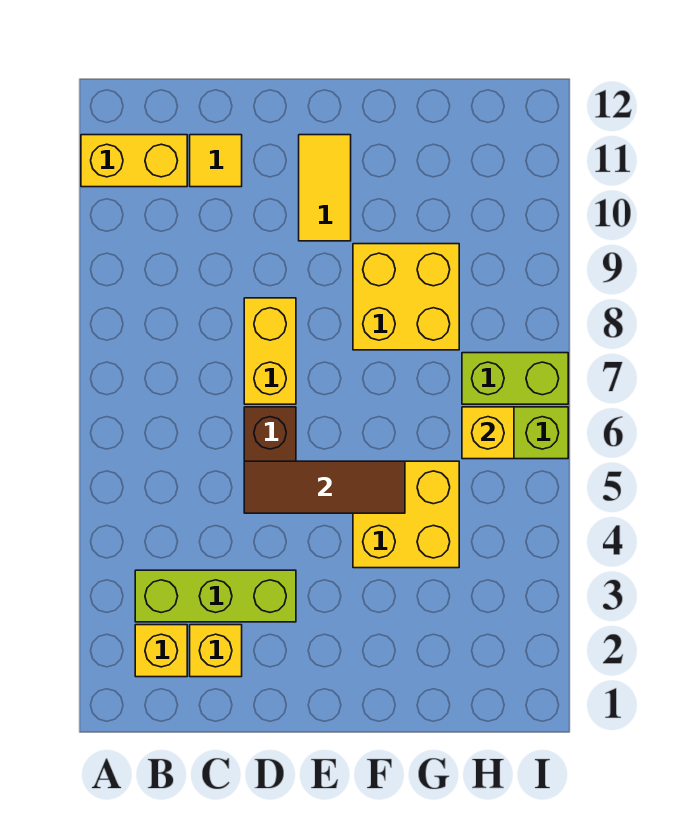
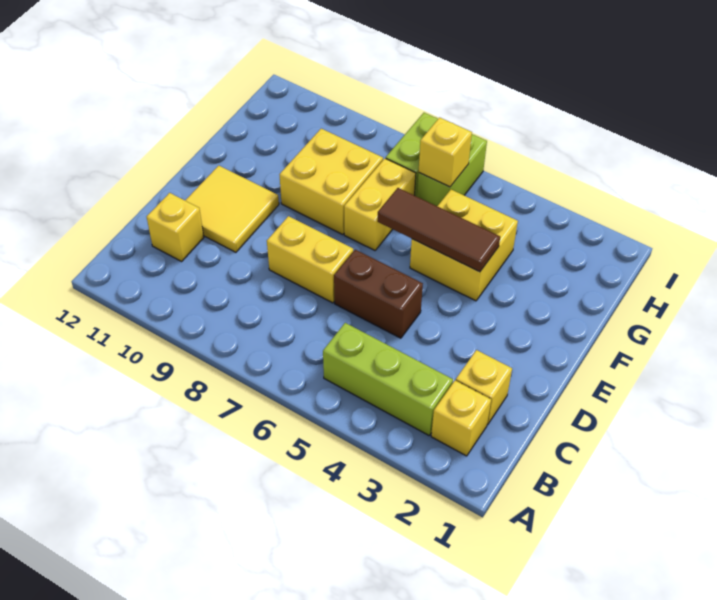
yellow 1x2 brick [81,135,187,187] -> yellow 1x2 brick moved to [344,158,416,250]
lime 1x3 brick [135,570,296,622] -> lime 1x3 brick turned to [323,323,453,435]
yellow 1x1 tile [190,135,242,187] -> yellow 1x1 brick [147,193,204,261]
brown 1x3 tile [244,461,405,513] -> brown 1x3 tile turned to [378,188,500,272]
yellow 1x2 tile [299,135,351,241] -> yellow 2x2 tile [185,166,279,252]

